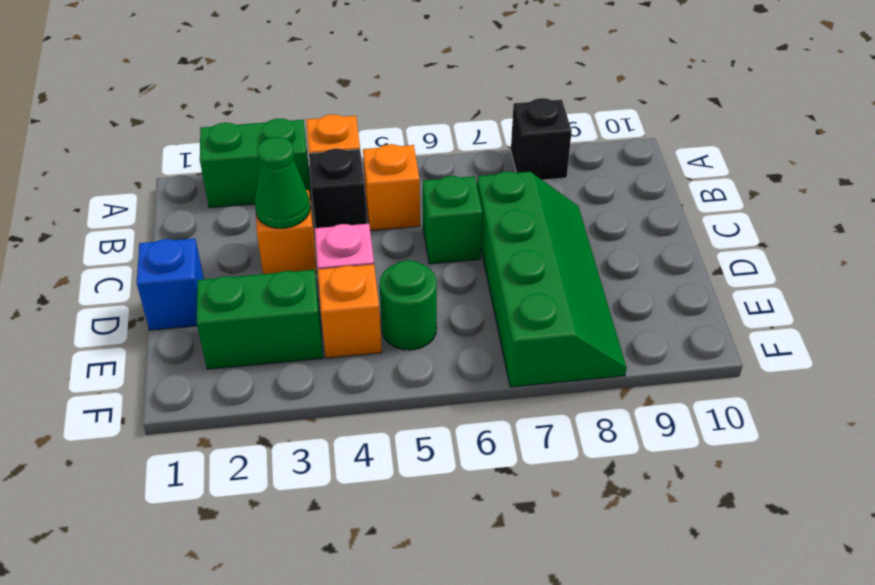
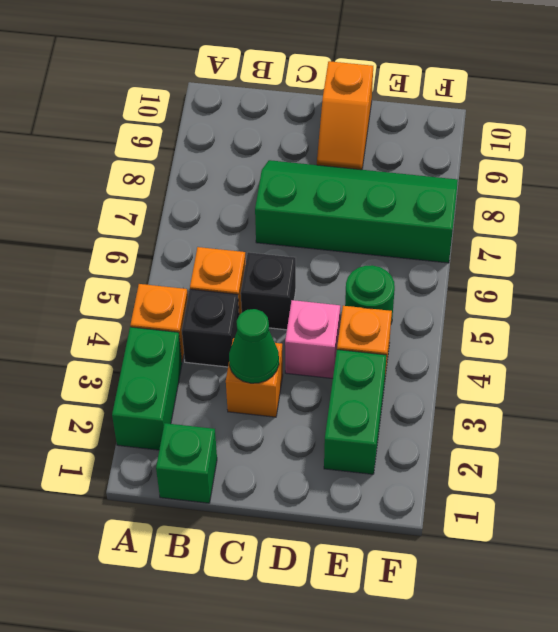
black 1x1 brick [511,98,572,180] -> black 1x1 brick moved to [241,252,296,330]
green 1x1 brick [423,176,482,264] -> green 1x1 brick moved to [156,423,217,503]
blue 1x1 brick [137,238,204,330] -> none
none -> orange 1x2 slope [317,61,373,170]

